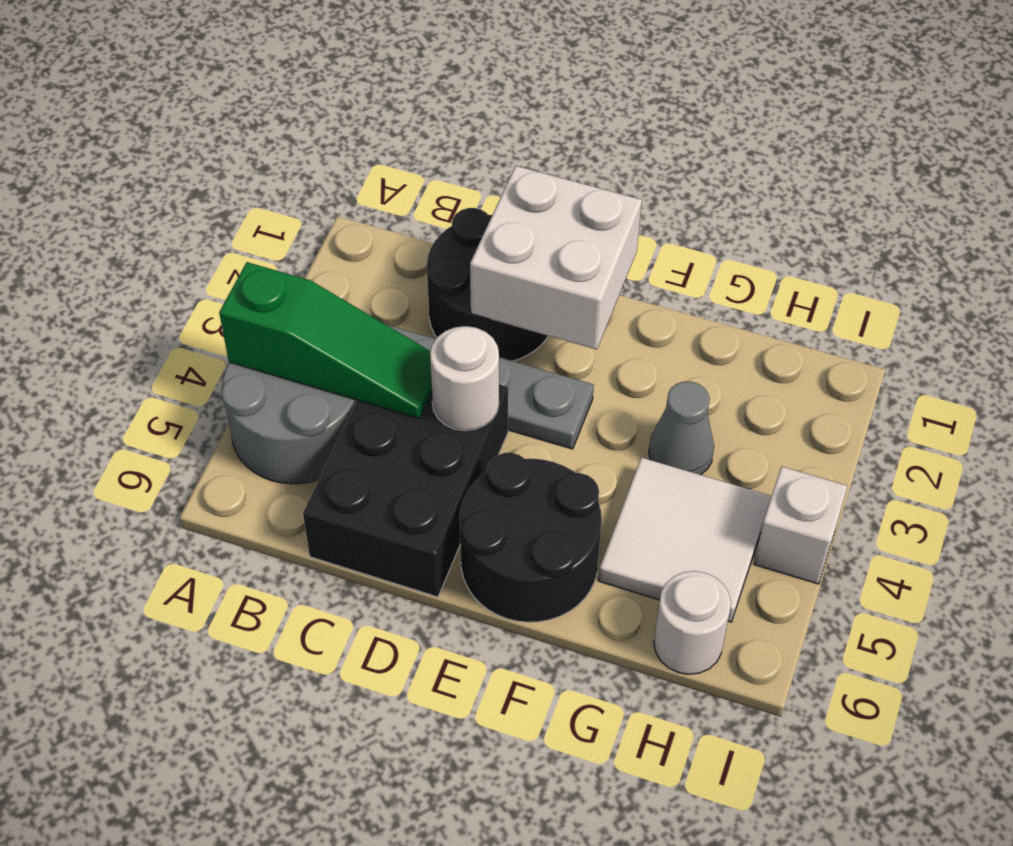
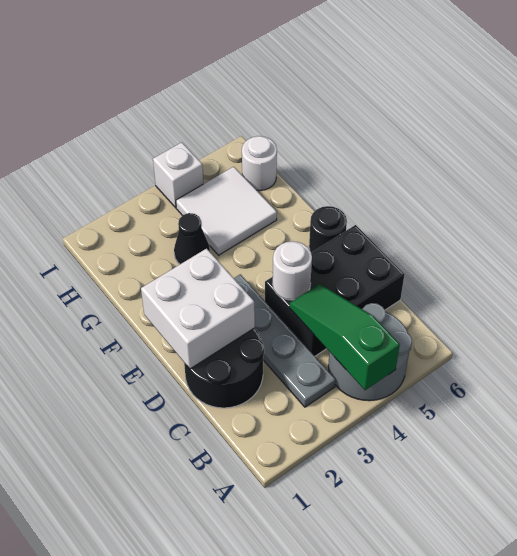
black 2x2 round brick [460,453,602,622] -> black 1x1 round brick [309,206,347,252]
grey 1x1 cone [649,382,714,475] -> black 1x1 cone [174,213,210,264]

